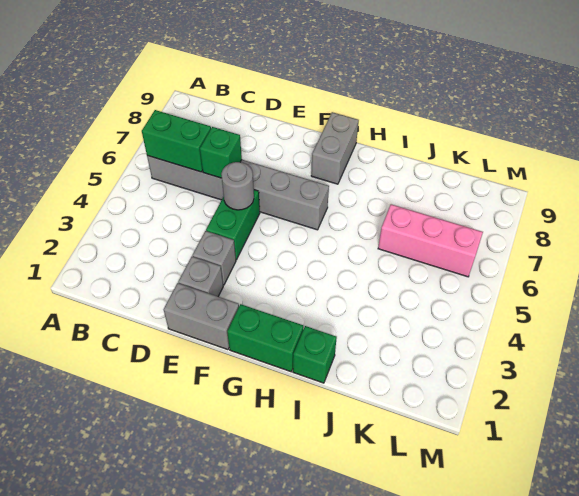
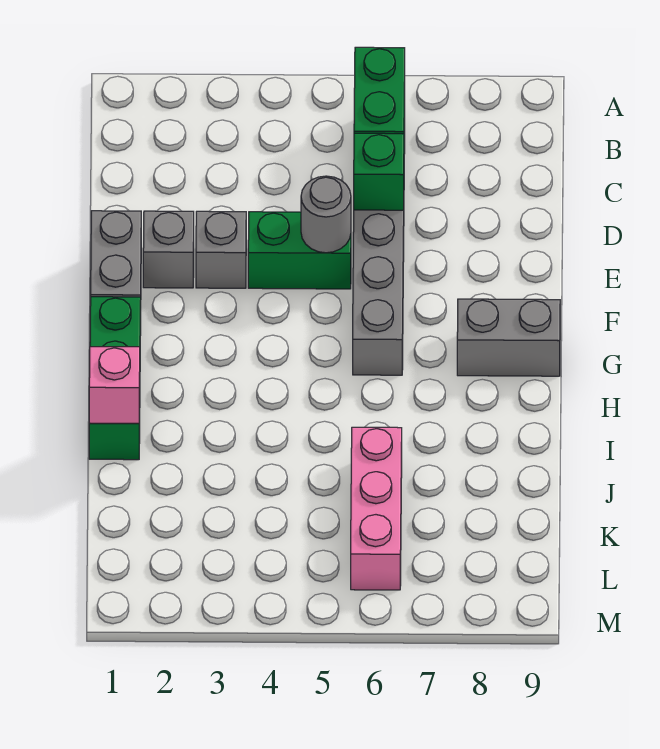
none -> pink 1x1 brick [89,347,140,423]

